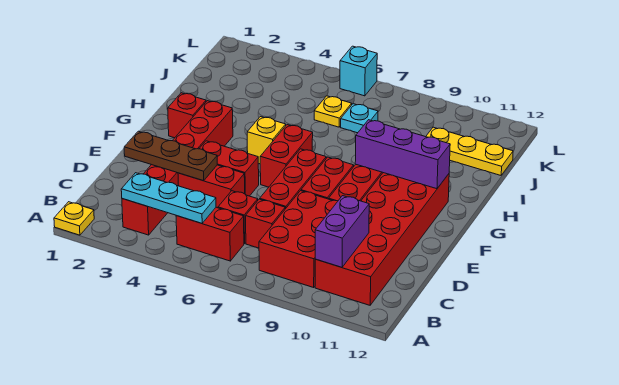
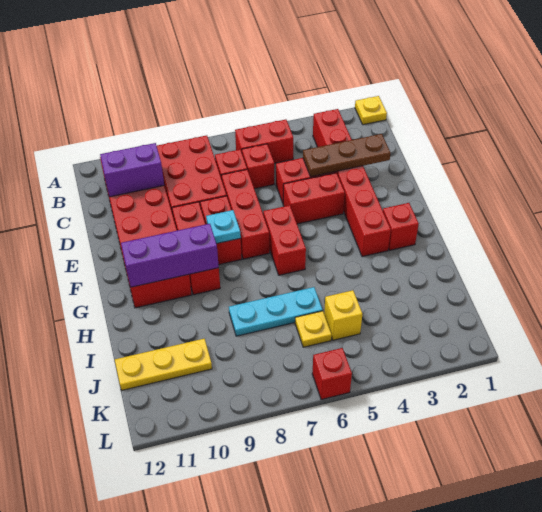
cyan 1x3 plate [121,173,216,223] -> cyan 1x3 plate moved to [229,287,323,336]
purple 1x2 brick [315,196,369,267] -> purple 1x2 brick turned to [100,143,164,197]
yellow 1x1 brick [247,117,286,164] -> yellow 1x1 brick moved to [324,290,362,340]
cyan 1x1 plate [341,104,378,133] -> cyan 1x1 plate moved to [206,210,241,244]
cyan 1x1 brick [340,46,377,96] -> red 1x1 brick [312,348,352,400]

